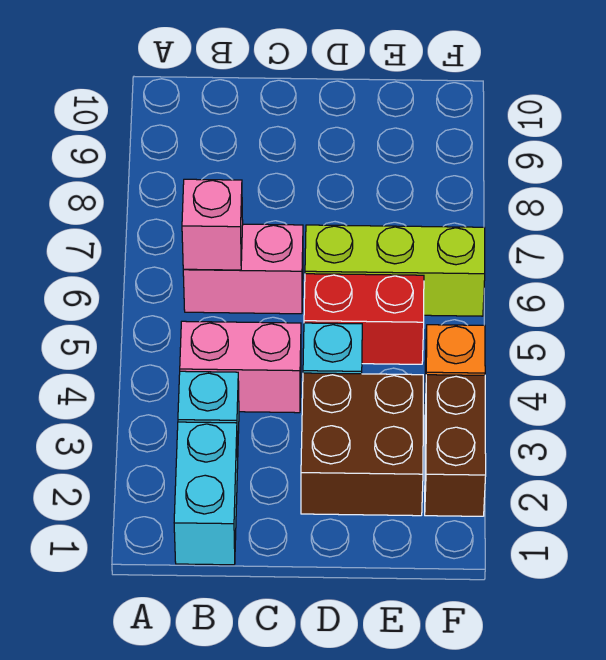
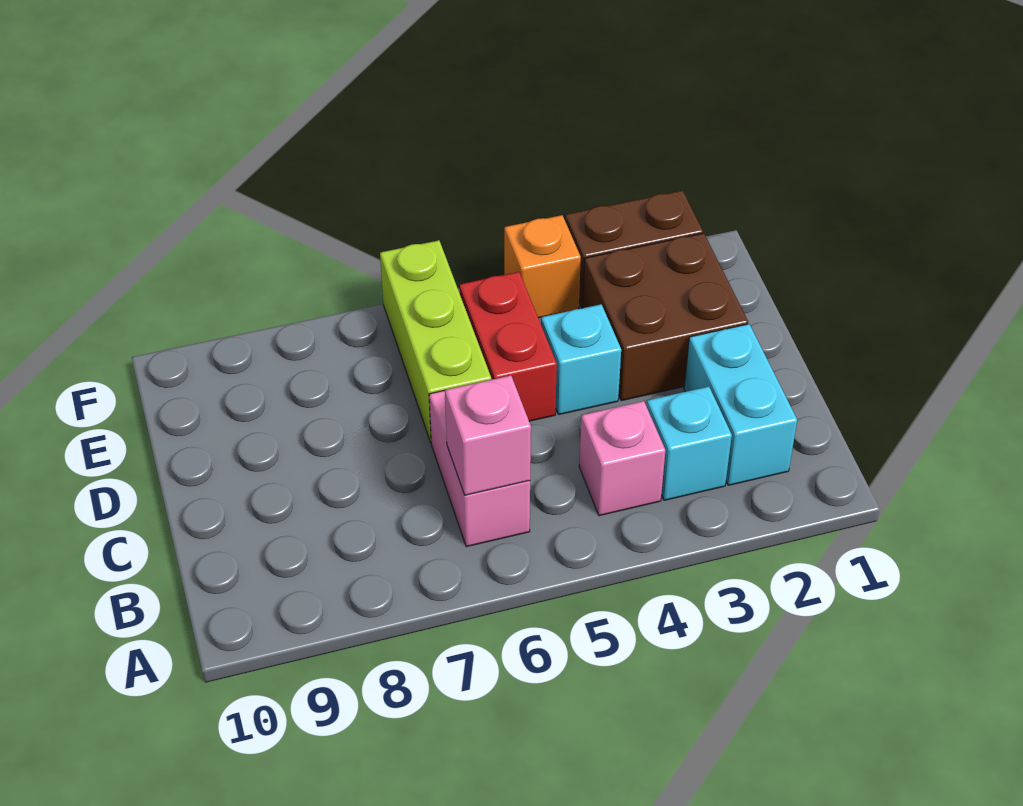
cyan 1x2 brick [174,422,238,565] -> cyan 1x2 brick turned to [684,324,797,485]
pink 1x2 brick [180,321,301,413] -> pink 1x1 brick [579,401,665,516]

